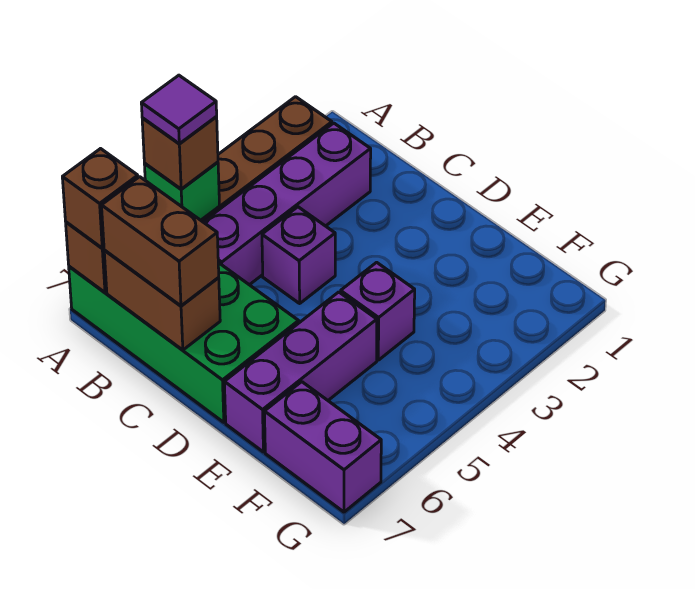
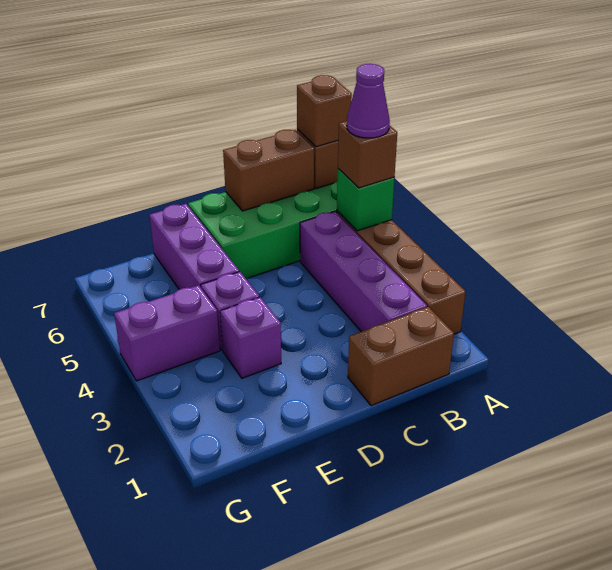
purple 1x1 tile [141,75,217,144] -> purple 1x1 cone [347,64,390,138]
brown 1x2 brick [102,177,219,306] -> brown 1x2 brick moved to [348,307,454,406]
purple 1x1 brick [262,207,335,303] -> purple 1x1 brick moved to [220,297,281,378]
purple 1x2 brick [264,382,381,512] -> purple 1x2 brick moved to [114,285,220,381]

